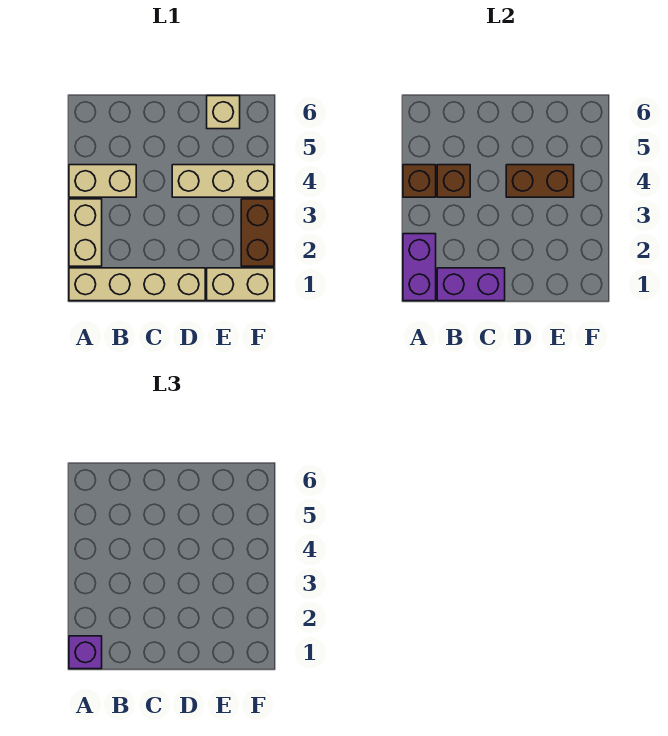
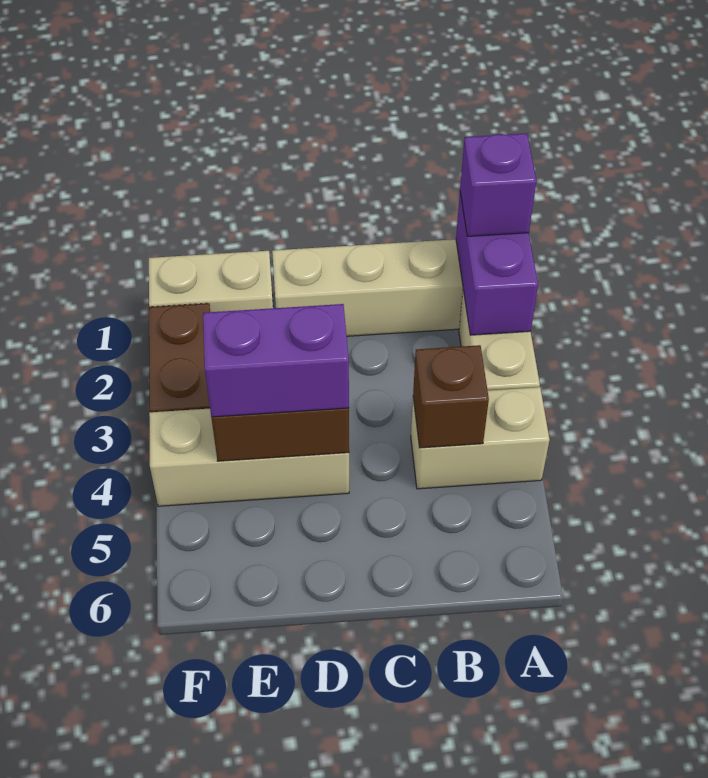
brown 1x1 brick [403,165,436,197] -> none
purple 1x2 brick [437,268,505,301] -> purple 1x2 brick moved to [203,304,349,417]
tan 1x1 brick [207,96,240,129] -> none

